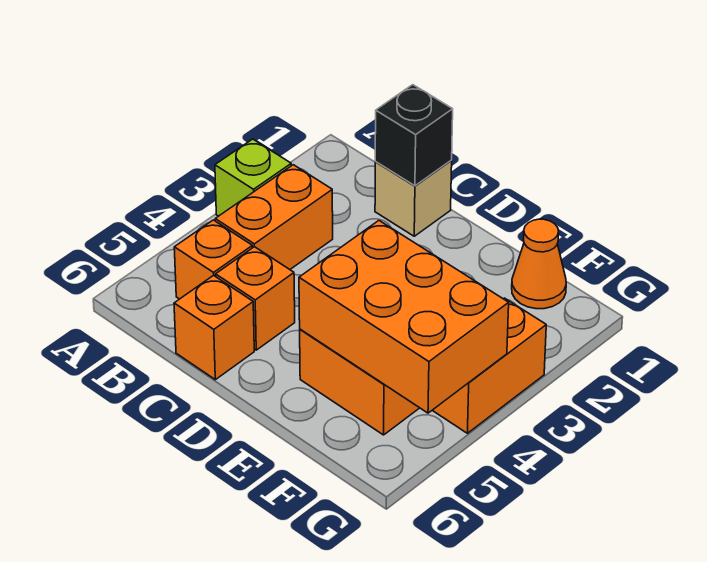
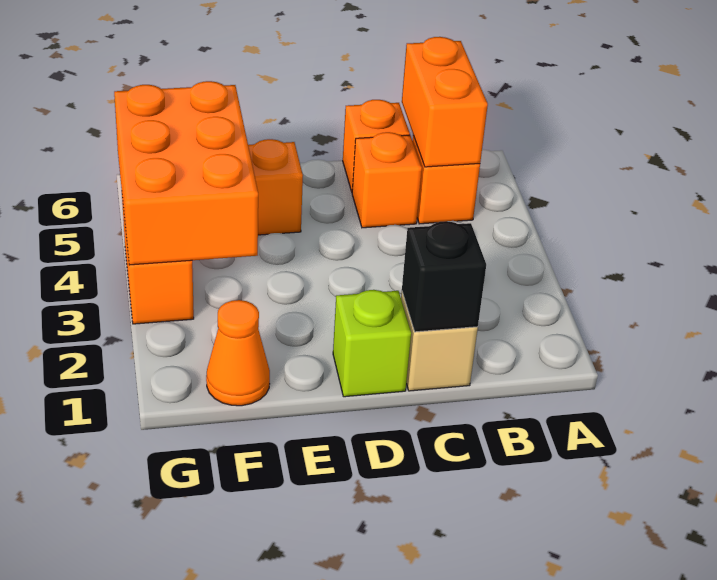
lime 1x1 brick [215,139,291,216] -> lime 1x1 brick moved to [333,290,411,397]
orange 1x2 brick [215,165,333,269] -> orange 1x2 brick moved to [402,37,488,167]
orange 2x3 brick [299,221,509,413] -> orange 2x3 brick turned to [114,81,258,265]

